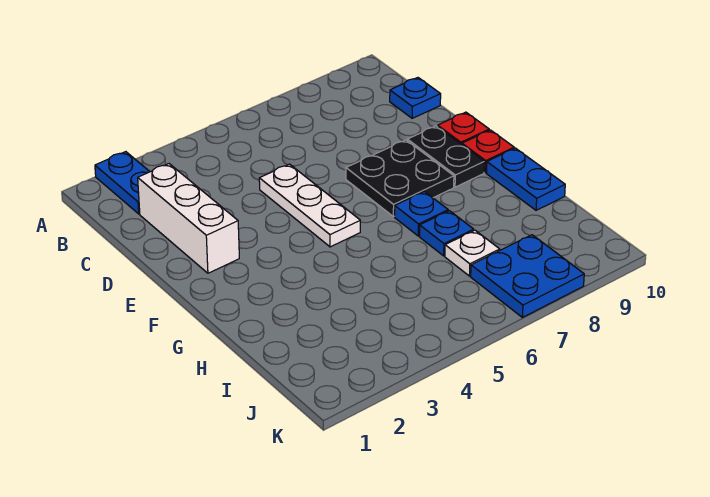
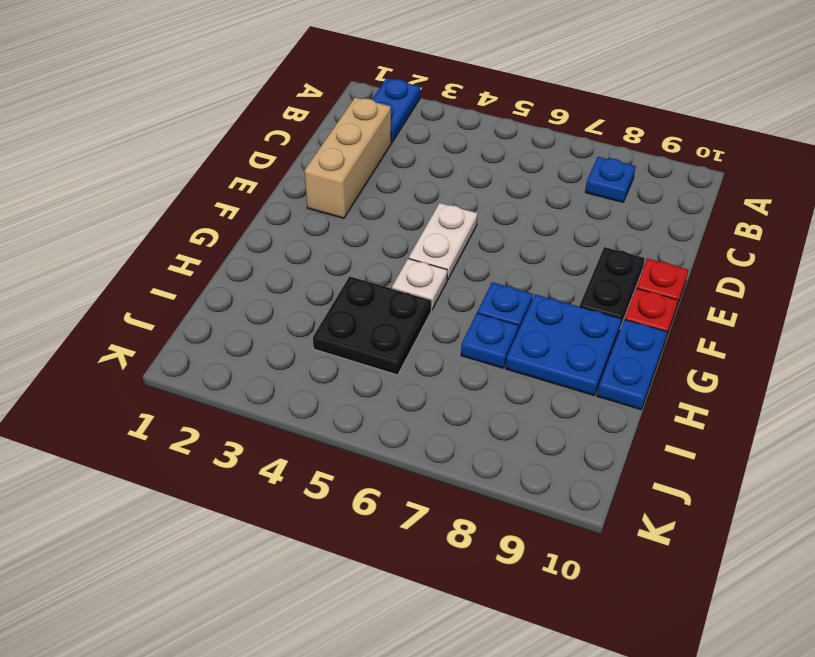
white 1x3 brick [138,164,239,273] -> tan 1x3 brick [304,97,391,218]
blue 1x1 plate [390,78,441,118] -> blue 1x1 plate moved to [585,157,636,202]
white 1x3 plate [259,164,360,247] -> white 1x2 plate [409,203,478,280]
black 2x2 plate [346,140,454,217] -> black 2x2 plate moved to [313,276,431,375]
white 1x1 plate [445,230,500,276] -> white 1x1 plate moved to [392,259,447,310]
blue 2x2 plate [471,235,584,317] -> blue 2x2 plate moved to [505,294,621,395]

